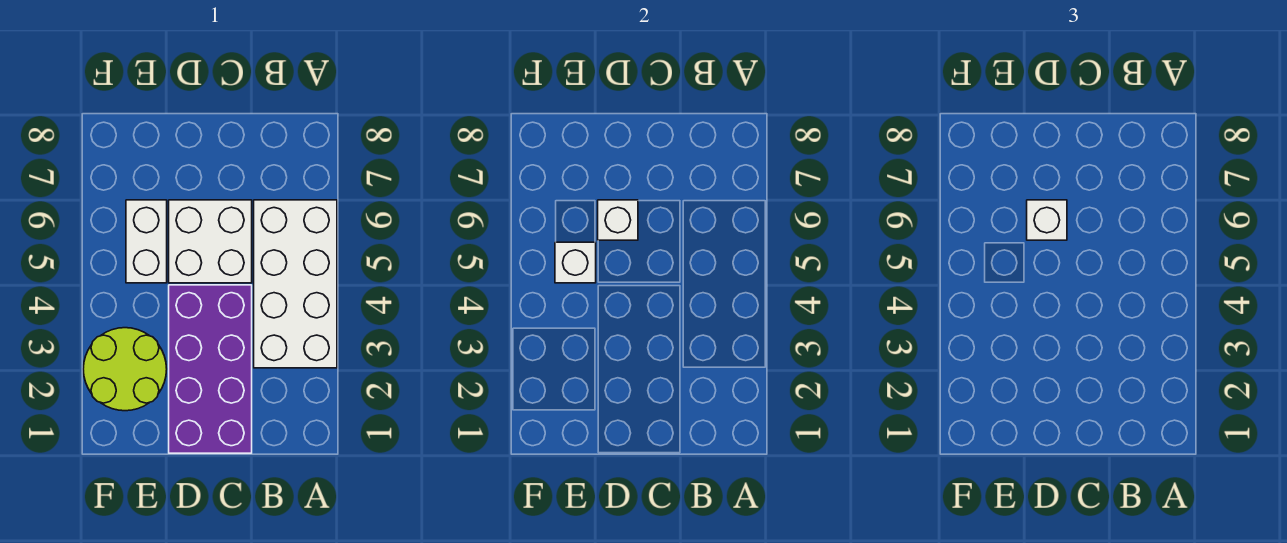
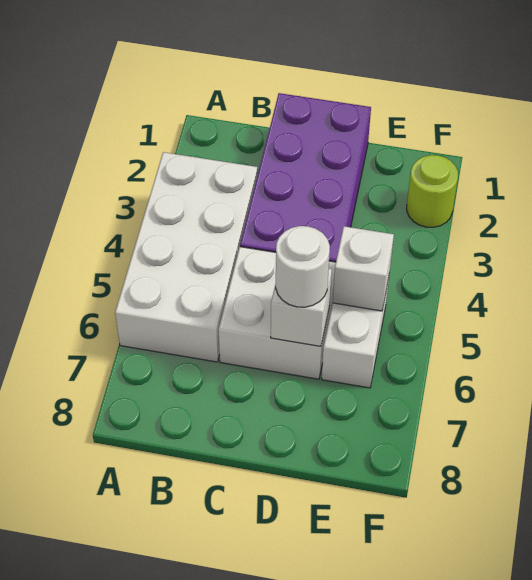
white 1x1 brick [1027,200,1067,240] -> white 1x1 round brick [276,226,330,307]
lime 2x2 round brick [83,328,167,411] -> lime 1x1 round brick [407,155,458,227]

